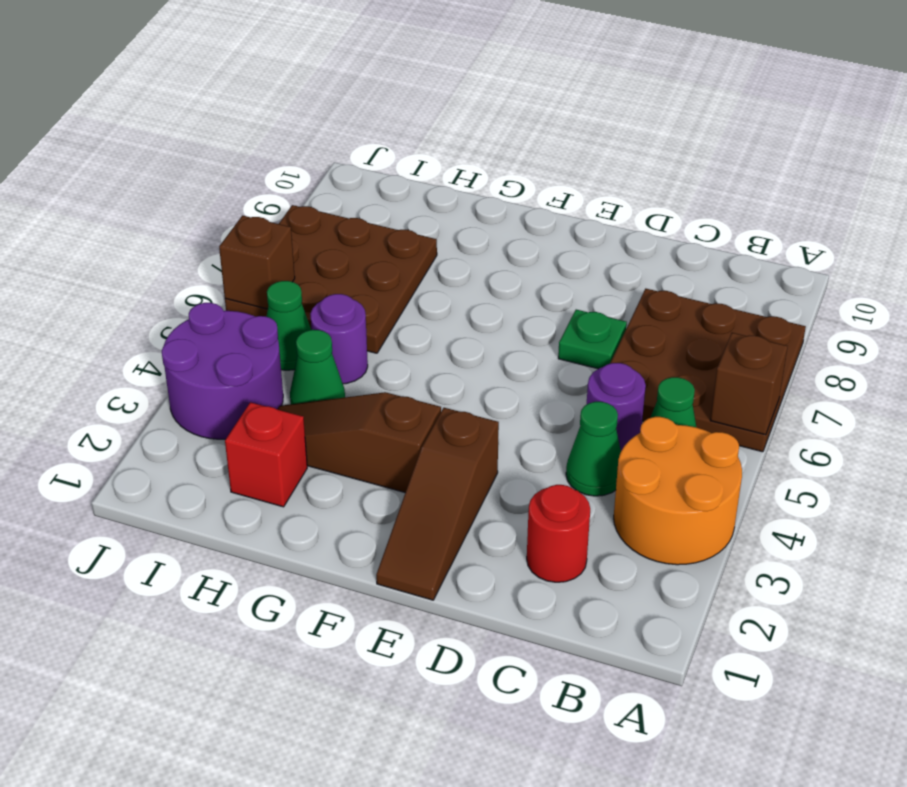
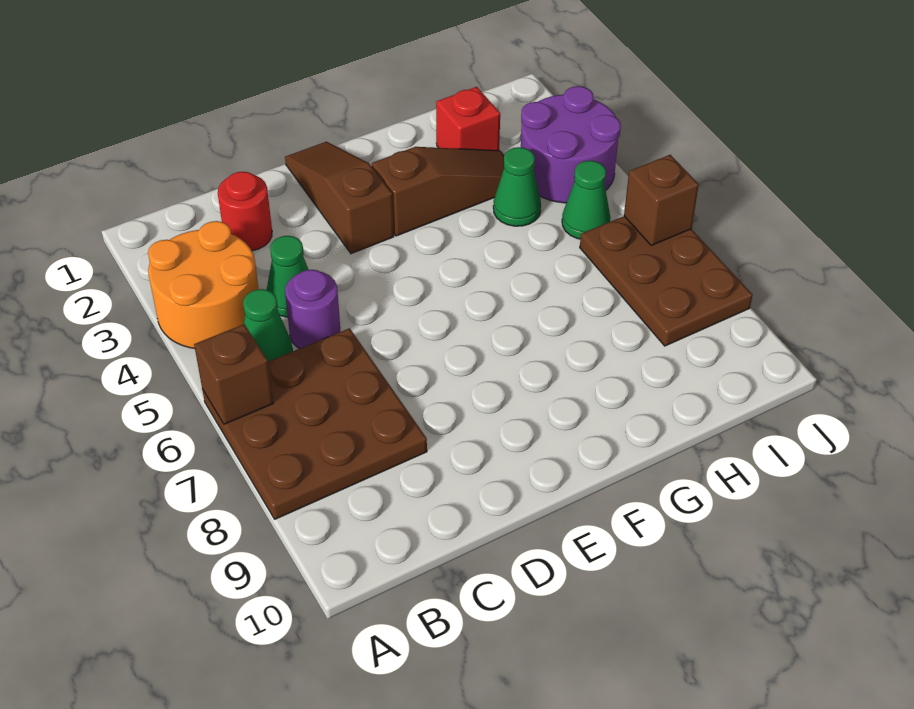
green 1x1 plate [558,310,627,369] -> none
purple 1x1 round brick [310,294,368,384] -> none
brown 3x3 plate [225,205,437,353] -> brown 2x3 plate [580,216,752,346]

